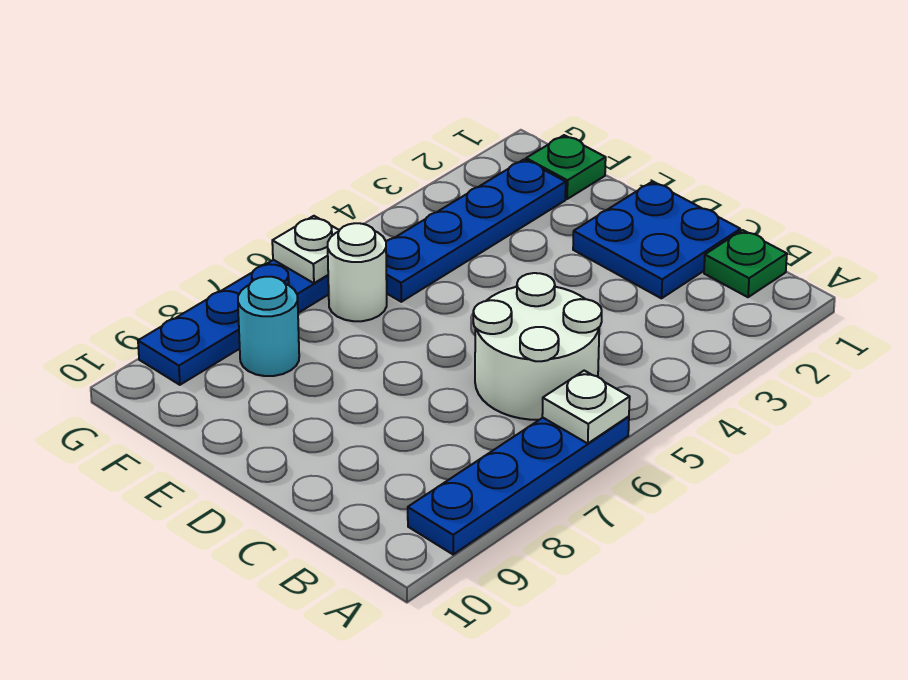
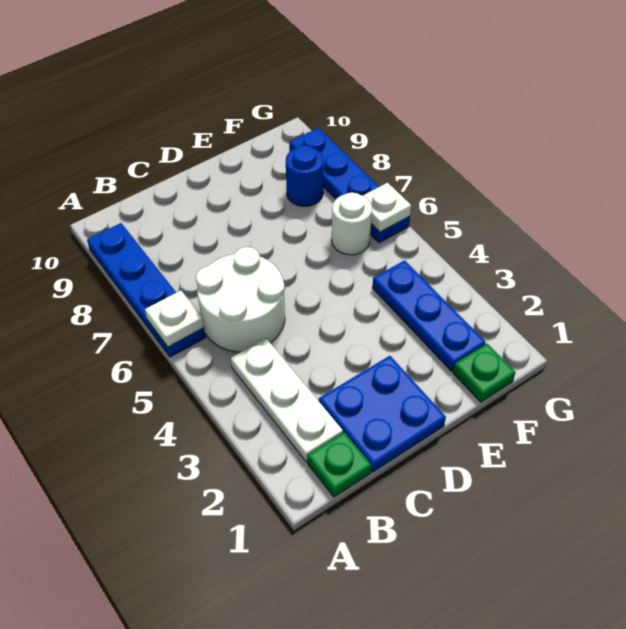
none -> white 1x3 plate [231,338,343,462]
blue 1x4 plate [386,159,566,302] -> blue 1x3 plate [372,260,486,371]
cyan 1x1 round brick [238,277,299,376] -> blue 1x1 round brick [286,145,324,206]

